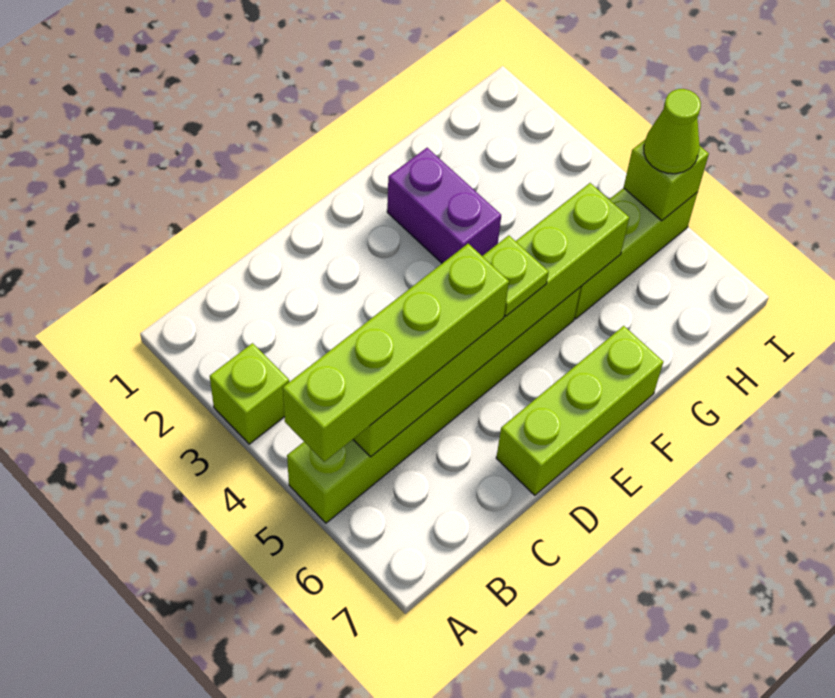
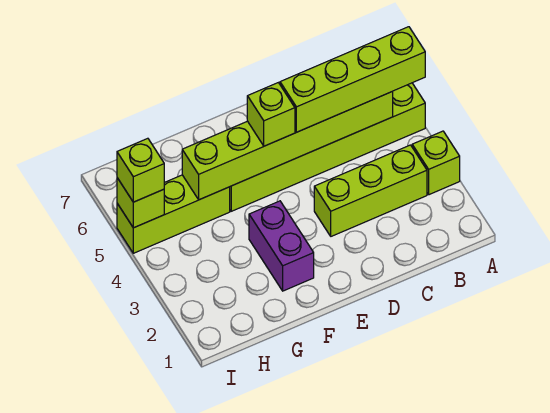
lime 1x3 brick [496,326,663,495] -> lime 1x3 brick moved to [314,145,427,236]
lime 1x1 plate [482,235,549,316] -> lime 1x1 brick [247,83,295,146]
lime 1x1 cone [644,89,701,174] -> lime 1x1 brick [117,138,164,202]

